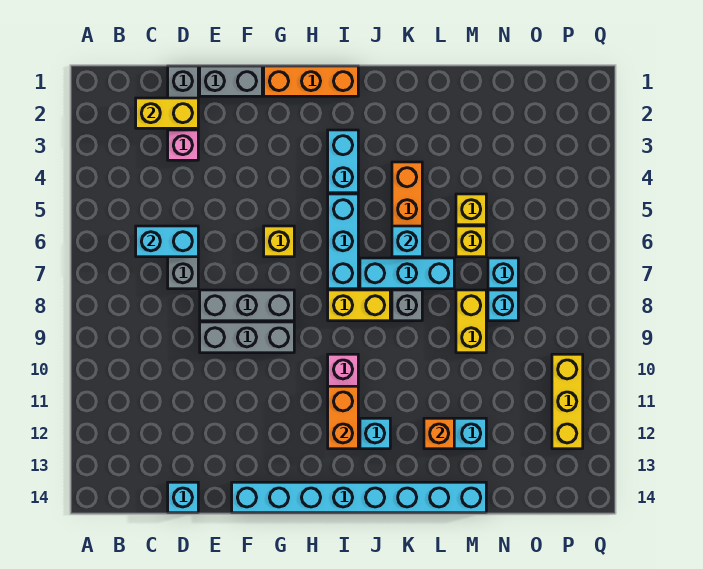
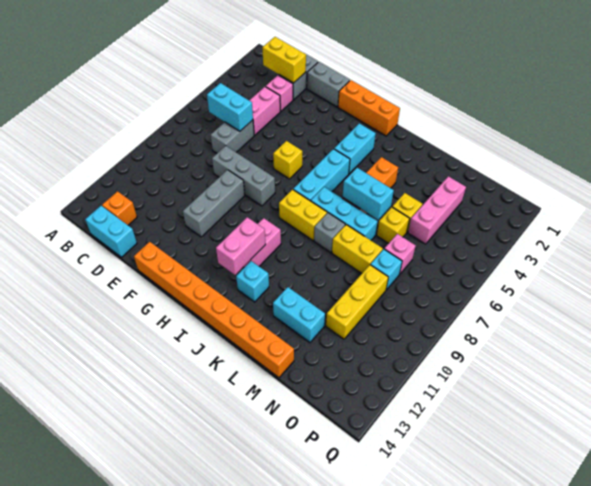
none -> pink 1x2 brick [249,87,280,135]
cyan 1x1 brick [168,482,198,513] -> cyan 1x2 brick [85,206,137,257]
grey 1x3 brick [200,322,294,353] -> grey 1x3 brick turned to [183,170,245,237]
cyan 1x8 brick [232,482,486,513] -> orange 1x8 brick [134,242,294,378]
orange 1x2 brick [328,386,358,449] -> pink 1x2 brick [216,217,266,275]
cyan 1x1 brick [392,226,422,257] -> cyan 1x2 brick [343,168,394,220]
orange 1x1 brick [424,418,454,449] -> orange 1x1 brick moved to [102,191,137,225]
yellow 1x2 brick [456,290,486,353] -> yellow 1x2 brick turned to [332,225,383,273]
none -> pink 1x3 brick [408,176,466,244]
cyan 1x1 brick [488,258,518,289] -> pink 1x1 brick [384,234,416,274]
yellow 1x3 brick [552,354,583,449] -> yellow 1x3 brick moved to [326,265,388,339]

